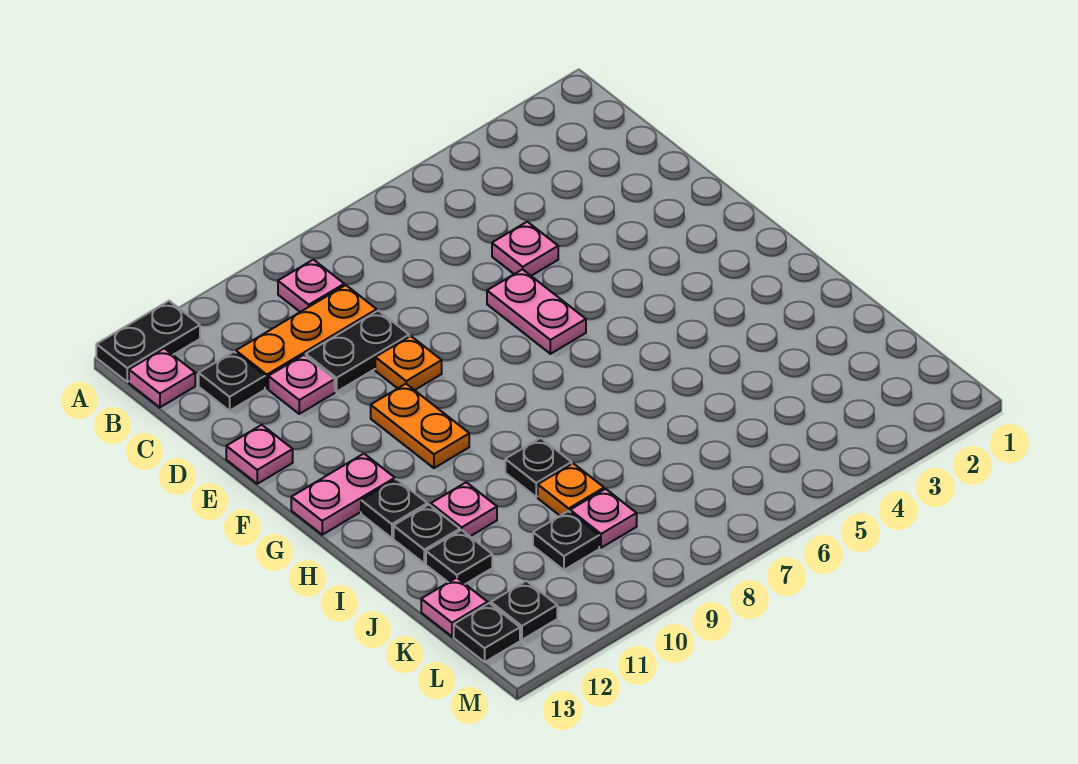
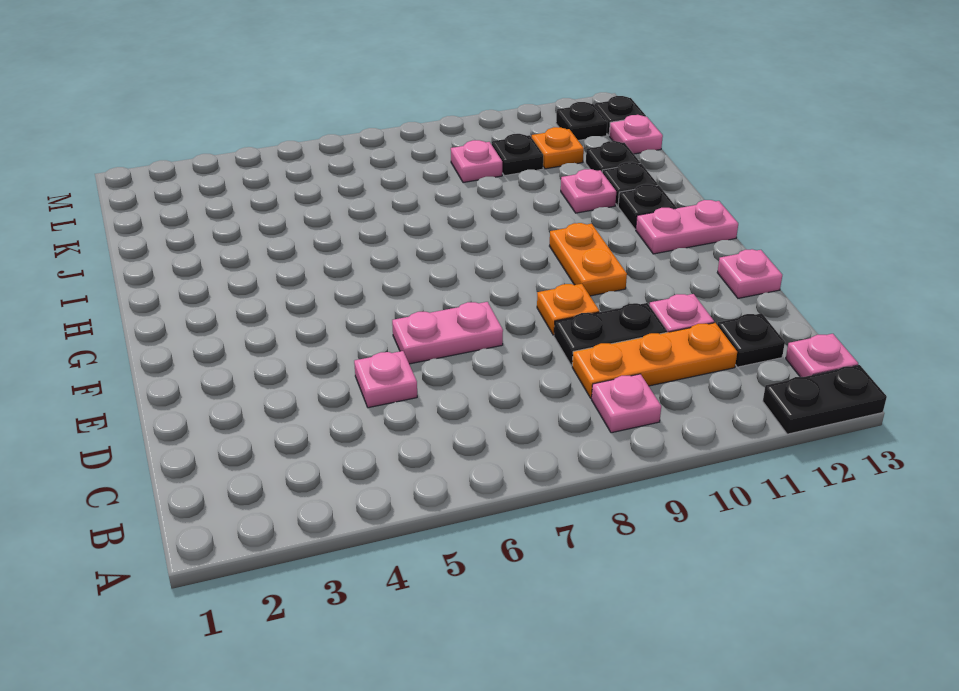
pink 1x2 plate [487,269,586,354] -> pink 1x2 plate turned to [392,302,503,364]
black 1x1 plate [505,438,572,497] -> none
orange 1x1 plate [538,463,604,516] -> orange 1x1 plate moved to [532,127,584,169]

